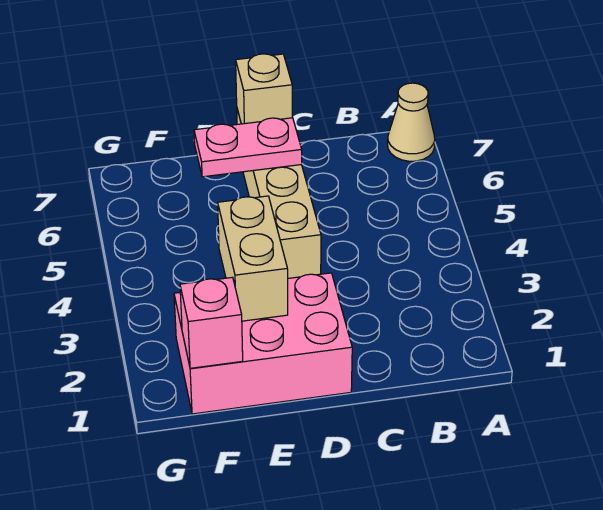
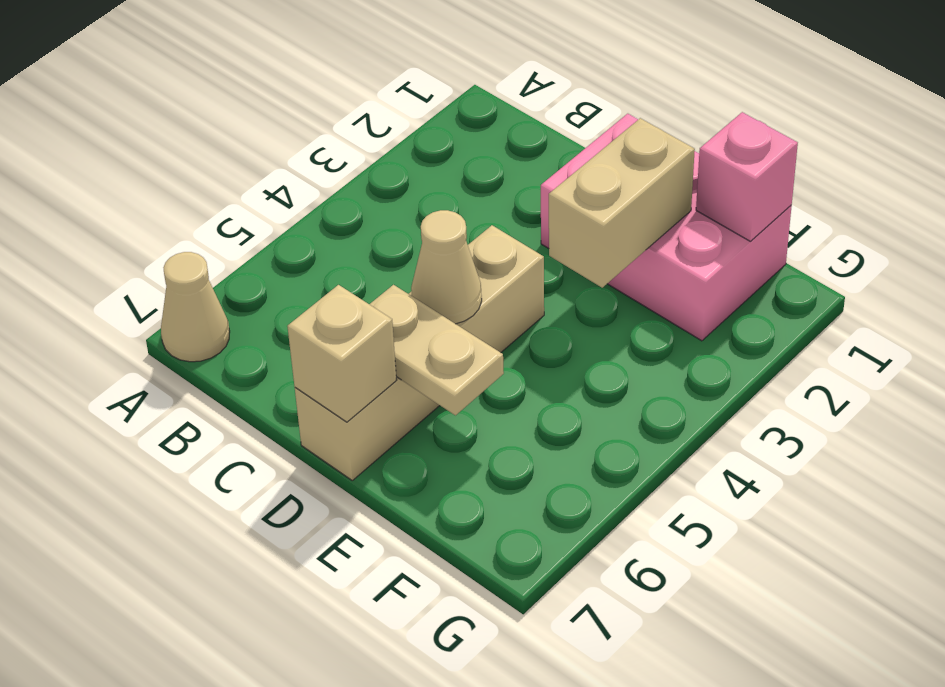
none -> tan 1x1 cone [411,210,482,324]
pink 1x2 plate [194,118,302,177] -> tan 1x2 plate [369,285,504,415]

